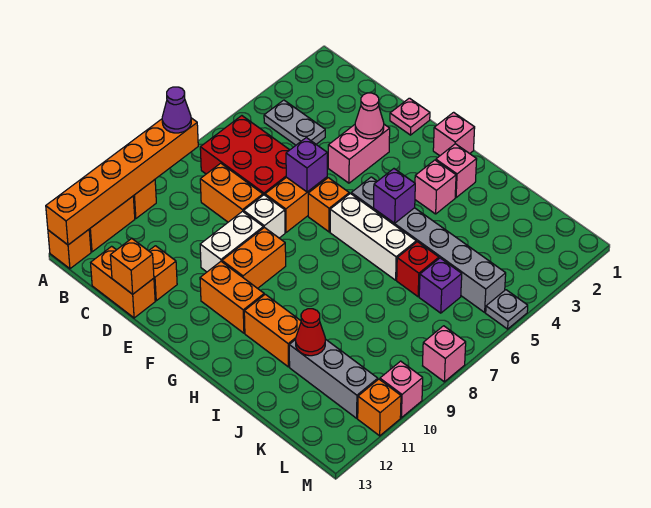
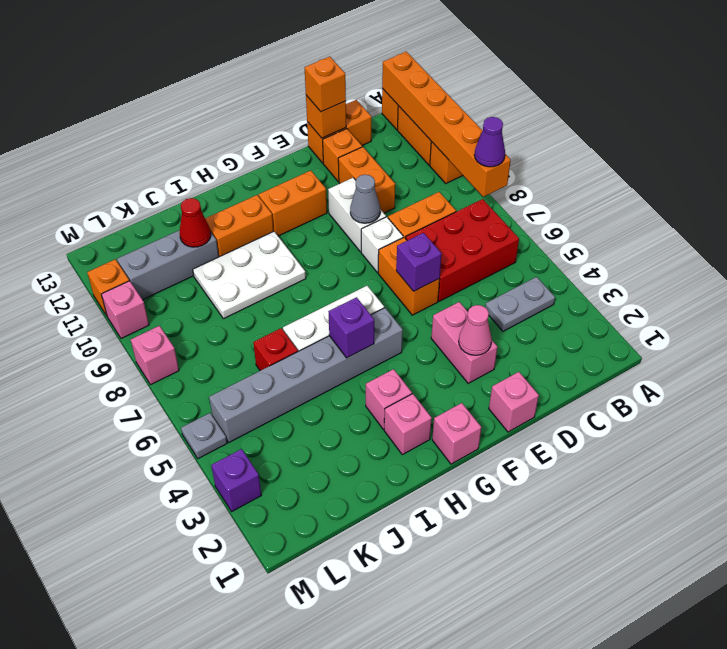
pink 1x1 plate [390,98,430,135] -> pink 1x1 brick [489,372,539,432]
none -> grey 1x1 cone [350,175,380,223]
orange 1x1 brick [308,178,349,232] -> orange 1x1 brick moved to [305,57,346,112]
orange 1x2 brick [222,227,286,288] -> orange 1x2 brick moved to [338,147,395,213]
none -> white 2x3 plate [193,232,306,319]
purple 1x1 brick [419,258,462,313] -> purple 1x1 brick moved to [211,449,261,511]

